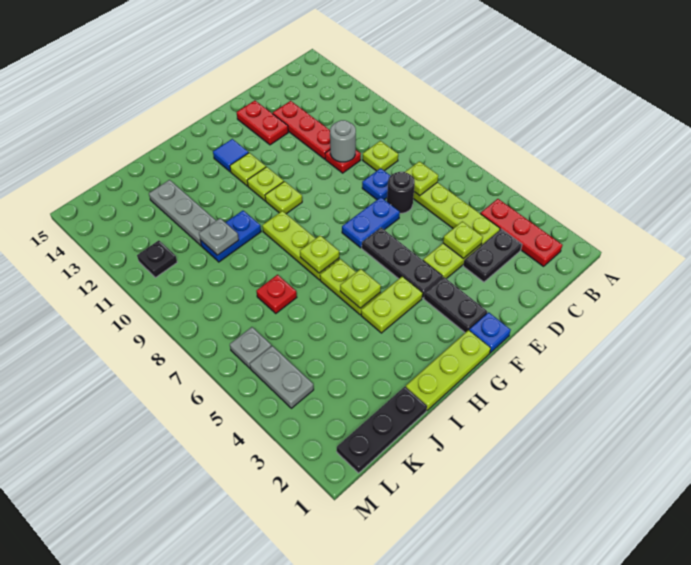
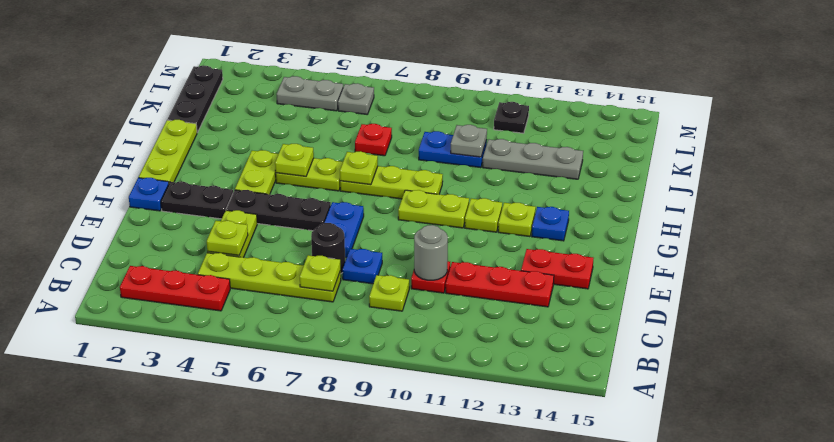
black 1x2 plate [463,229,522,282] -> none
lime 1x1 plate [265,181,302,214] -> lime 1x2 plate [398,190,469,228]
blue 1x1 tile [213,139,249,172] -> blue 1x1 plate [532,207,569,241]
blue 1x2 plate [200,211,261,262] -> blue 1x2 plate turned to [419,131,487,168]

